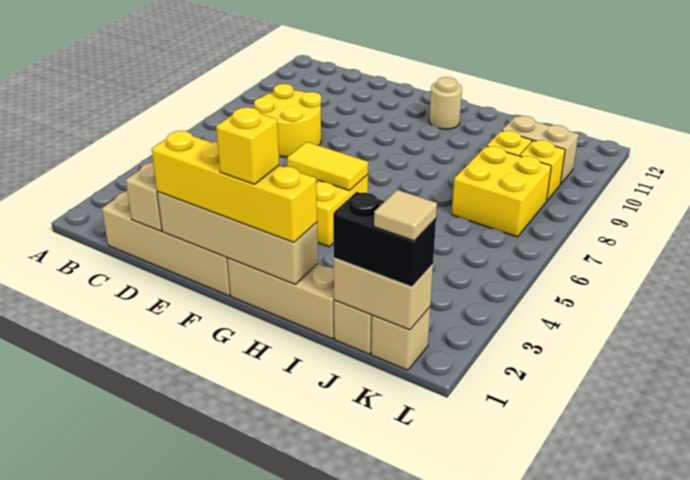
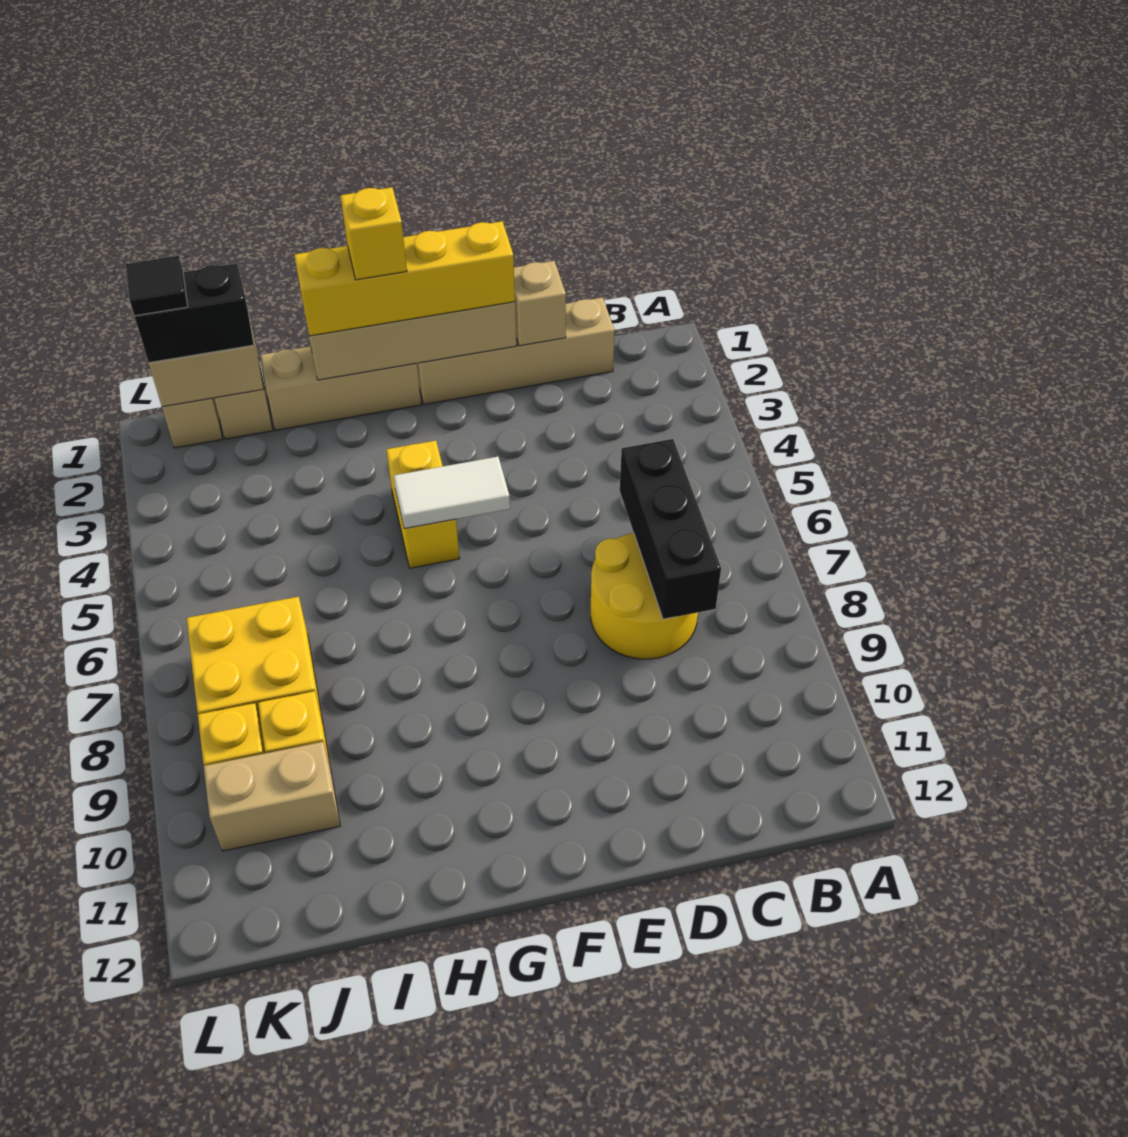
none -> black 1x3 brick [620,439,721,619]
yellow 1x2 tile [287,142,368,191] -> white 1x2 tile [394,457,510,529]
tan 1x1 round brick [429,77,462,129] -> none
tan 1x1 tile [374,190,437,241] -> black 1x1 tile [126,256,188,316]

